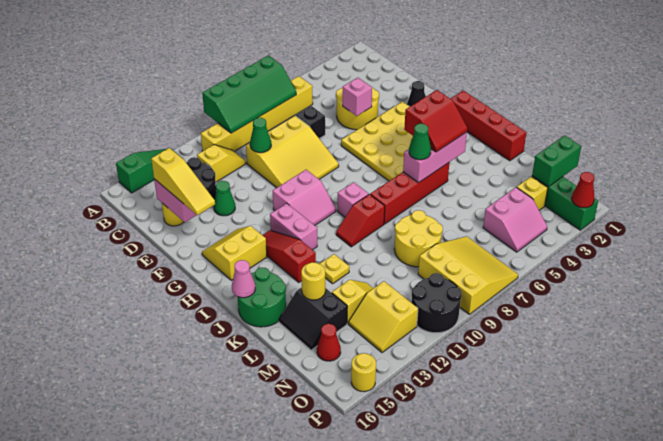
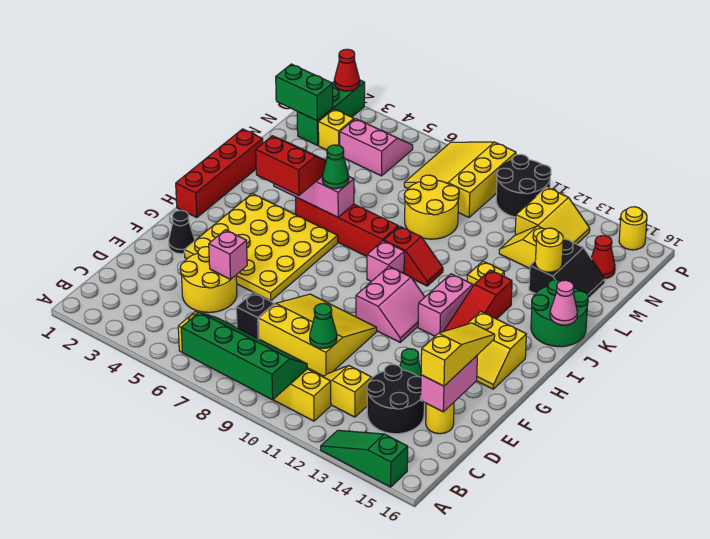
pink 2x2 slope [273,170,336,225] -> pink 2x2 slope turned to [356,267,425,342]

